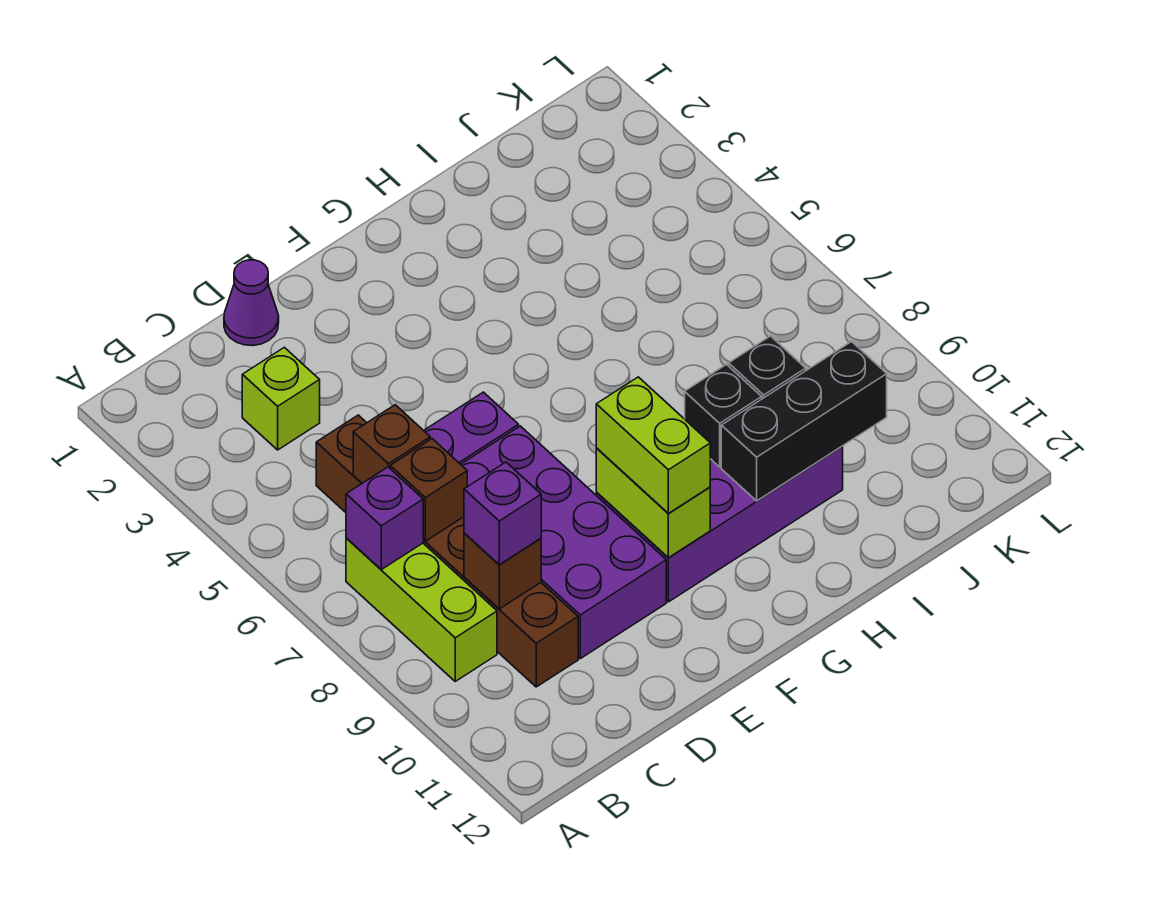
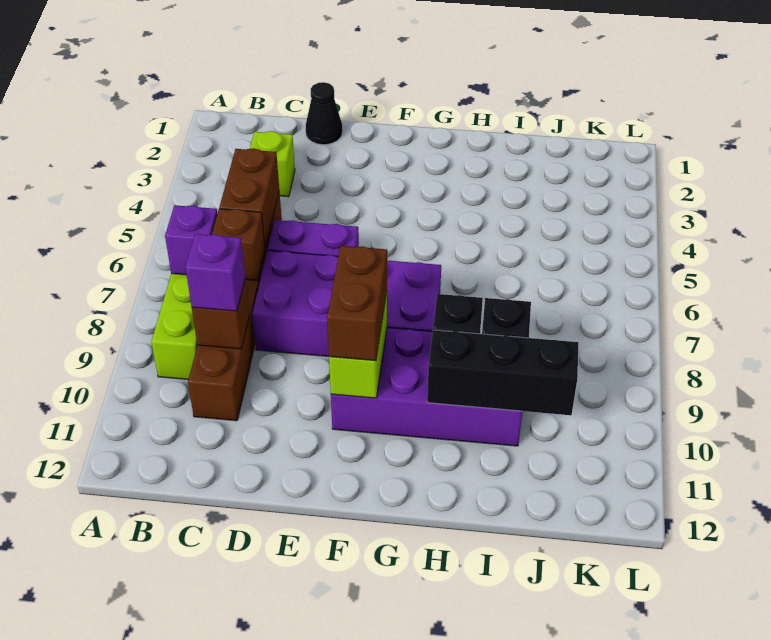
brown 1x1 brick [353,405,430,483] -> brown 1x2 brick [219,148,279,248]
purple 1x1 cone [224,260,279,346] -> black 1x1 cone [306,82,342,145]
purple 2x4 brick [461,426,666,659] -> purple 2x4 brick turned to [252,251,441,356]
lime 1x2 brick [596,377,710,513] -> brown 1x2 brick [327,246,387,361]

